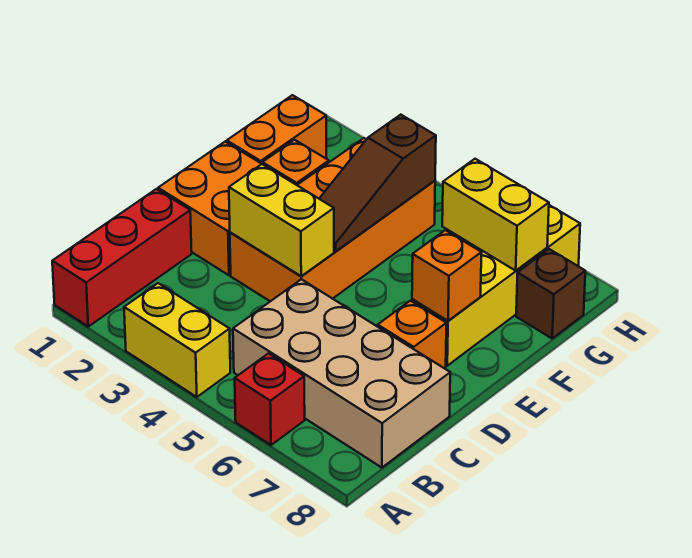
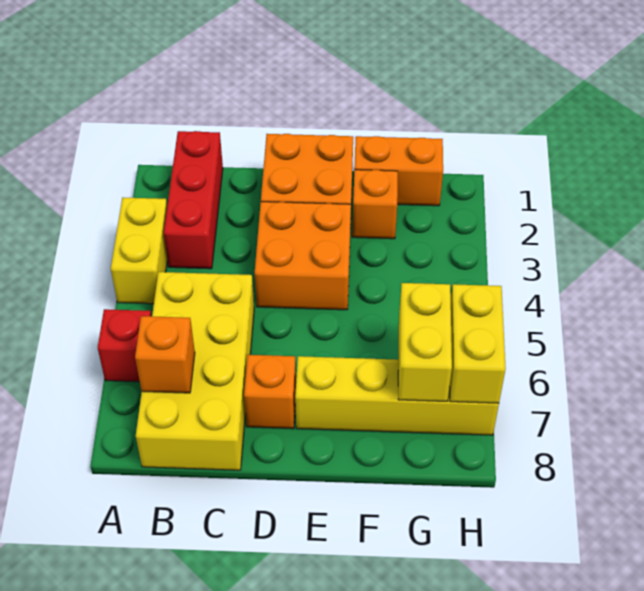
red 1x3 brick [52,189,192,326] -> red 1x3 brick turned to [164,131,223,269]
tan 2x4 brick [233,279,450,468] -> yellow 2x4 brick [136,272,254,470]
orange 2x4 brick [230,138,435,301] -> orange 2x2 brick [255,202,351,310]
yellow 1x2 brick [229,164,334,276] -> yellow 1x2 brick moved to [450,284,506,403]
brown 1x3 slope [319,115,436,251] -> none
orange 1x1 brick [412,230,482,321] -> orange 1x1 brick moved to [135,316,195,393]
brown 1x1 brick [516,249,585,338] -> none

